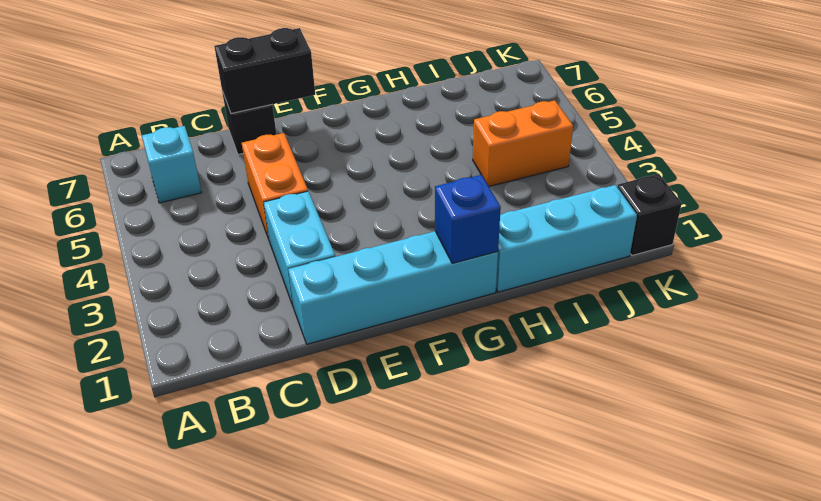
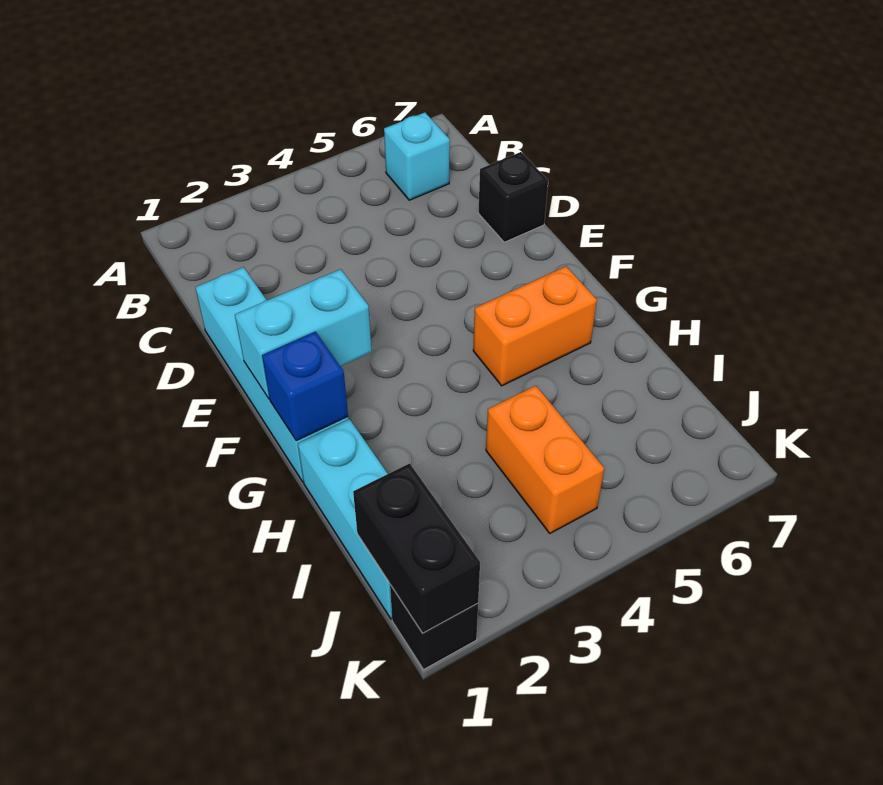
cyan 1x2 brick [264,191,335,308] -> cyan 1x2 brick moved to [235,269,372,399]
orange 1x2 brick [242,133,308,239] -> orange 1x2 brick moved to [473,266,597,386]
black 1x2 brick [214,28,315,113] -> black 1x2 brick moved to [353,463,480,633]

